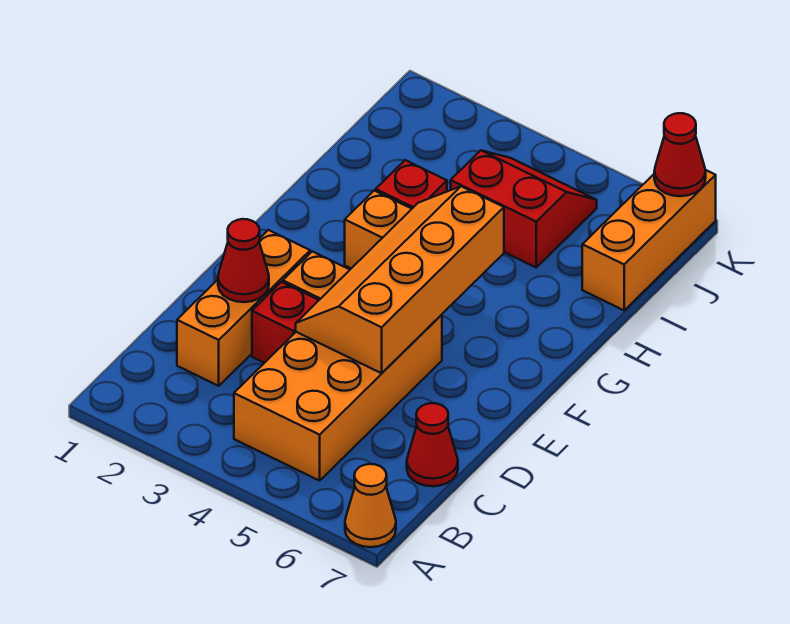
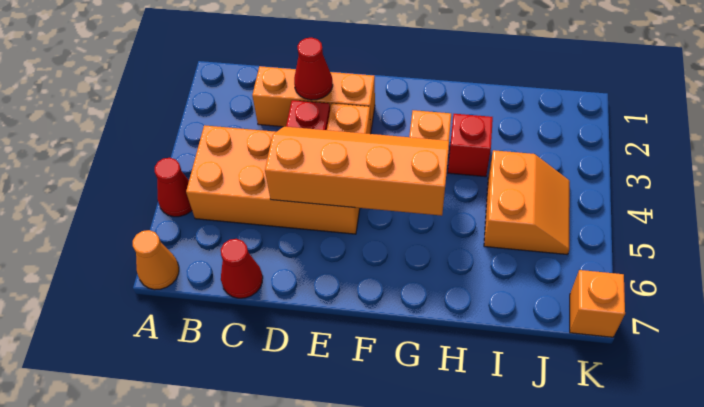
red 2x2 slope [451,150,597,267] -> orange 2x2 slope [484,150,570,255]
orange 1x3 brick [582,170,716,310] -> orange 1x1 brick [570,270,625,337]
red 1x1 cone [654,113,706,196] -> red 1x1 cone moved to [155,158,192,217]

